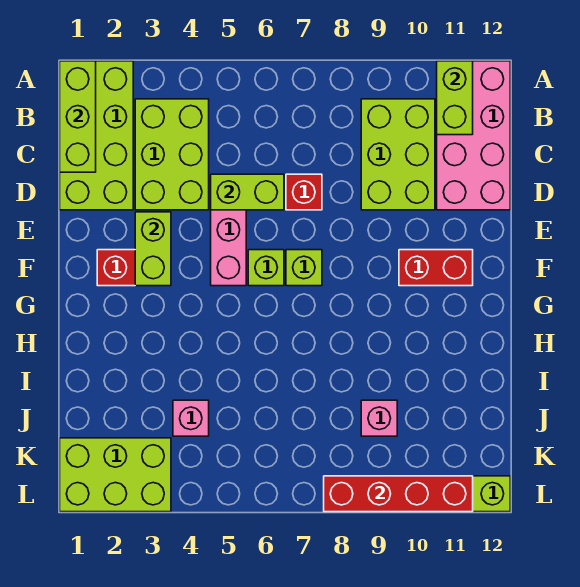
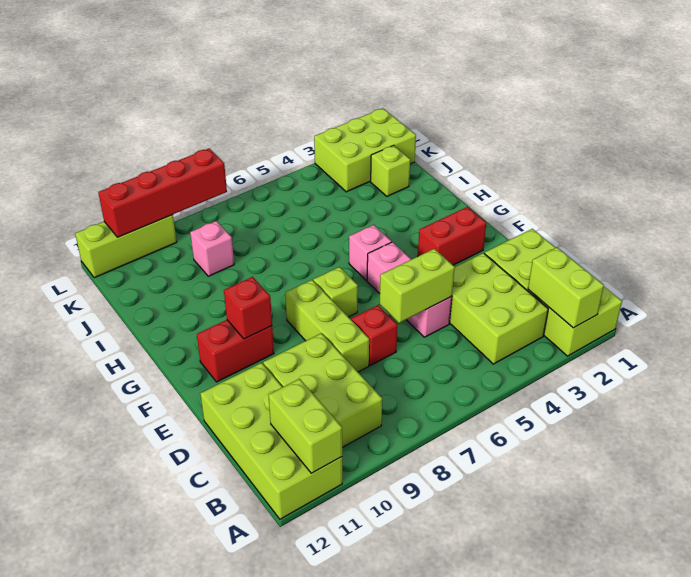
lime 1x3 brick [60,61,96,172] -> lime 1x3 brick moved to [285,280,369,372]
pink 2x4 brick [437,61,510,210] -> lime 2x4 brick [200,363,342,519]
lime 1x2 brick [135,212,171,286] -> lime 1x2 brick moved to [528,247,604,328]
lime 1x1 brick [248,250,284,286] -> lime 1x1 brick moved to [371,145,410,196]
none -> red 1x1 brick [224,277,272,339]
pink 1x1 brick [173,400,209,436] -> pink 1x1 brick moved to [349,225,392,280]

